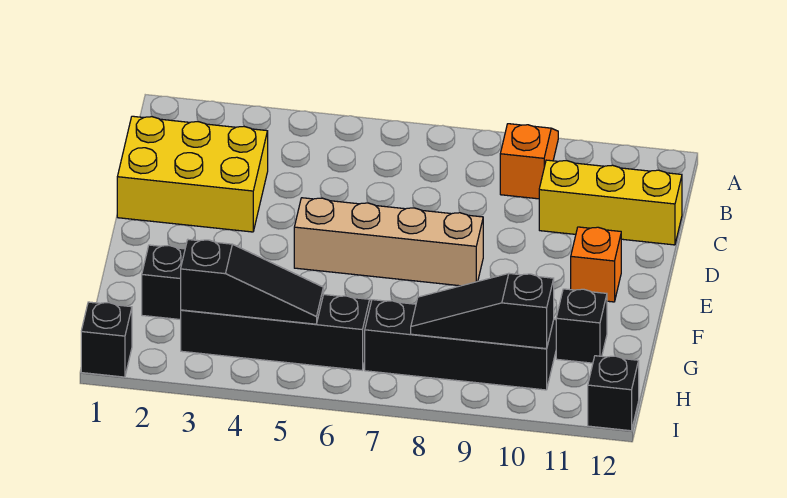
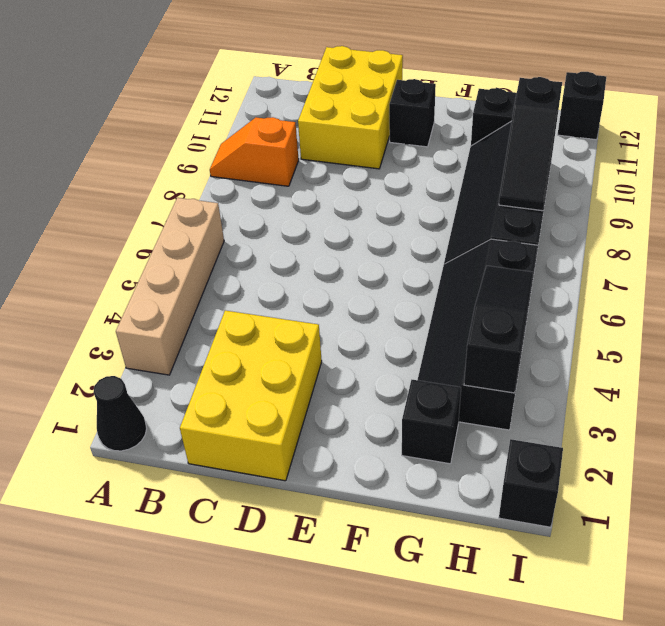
none -> black 1x1 cone [94,376,147,451]
yellow 1x3 brick [539,160,682,245] -> yellow 2x3 brick [298,46,403,169]
tan 1x4 brick [294,198,483,286] -> tan 1x4 brick moved to [116,198,224,375]
orange 1x1 brick [571,227,621,302] -> black 1x1 brick [389,79,436,147]

